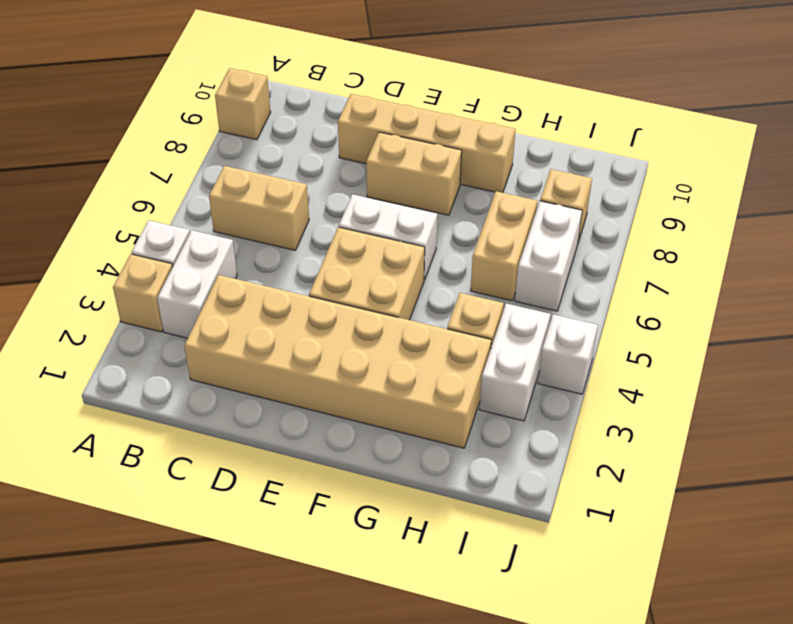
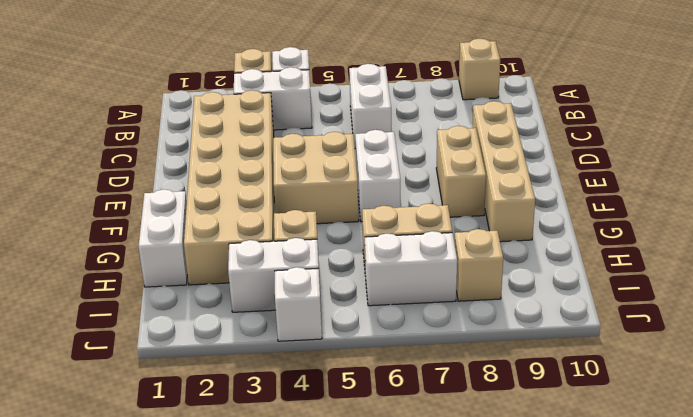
tan 1x2 brick [209,166,309,250] -> white 1x2 brick [349,64,391,148]
none -> white 1x2 brick [138,189,187,287]

